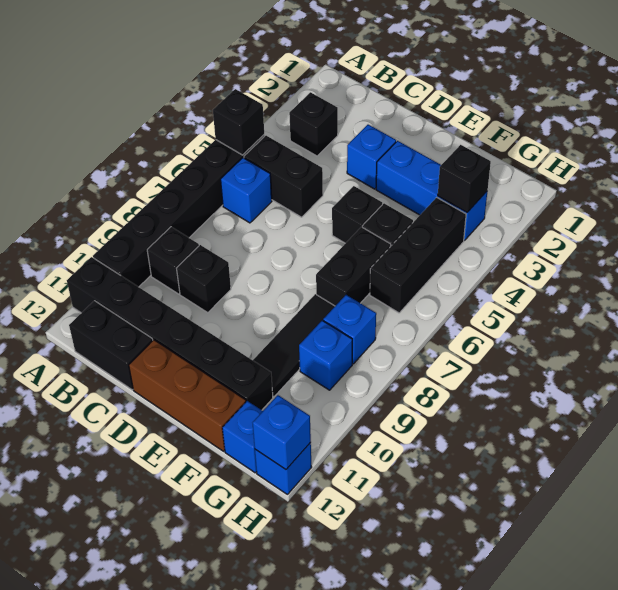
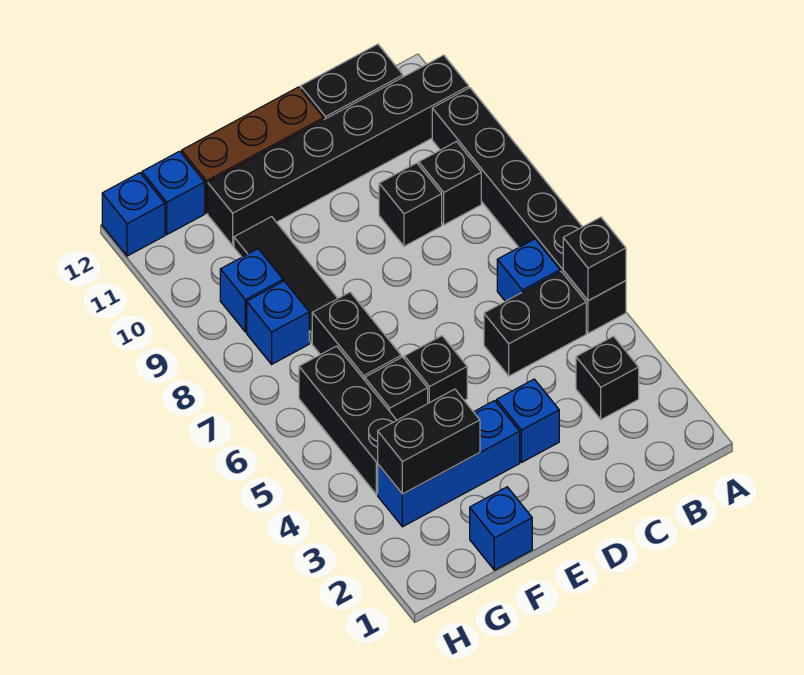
black 1x1 brick [438,145,491,212] -> black 1x2 brick [378,389,480,494]
blue 1x1 brick [253,395,311,469] -> blue 1x1 brick moved to [470,487,532,570]

